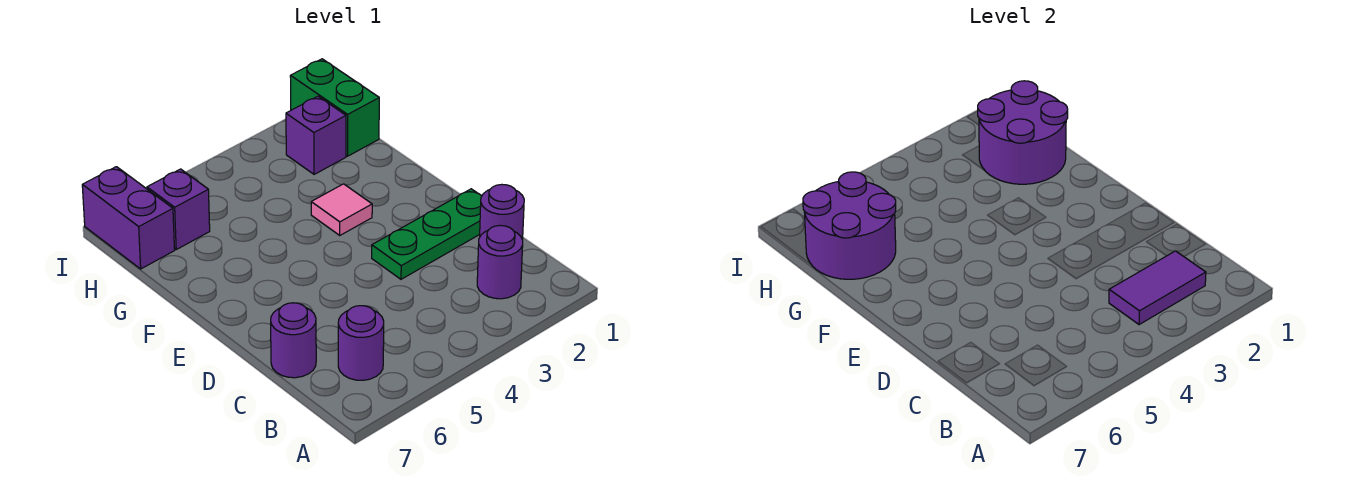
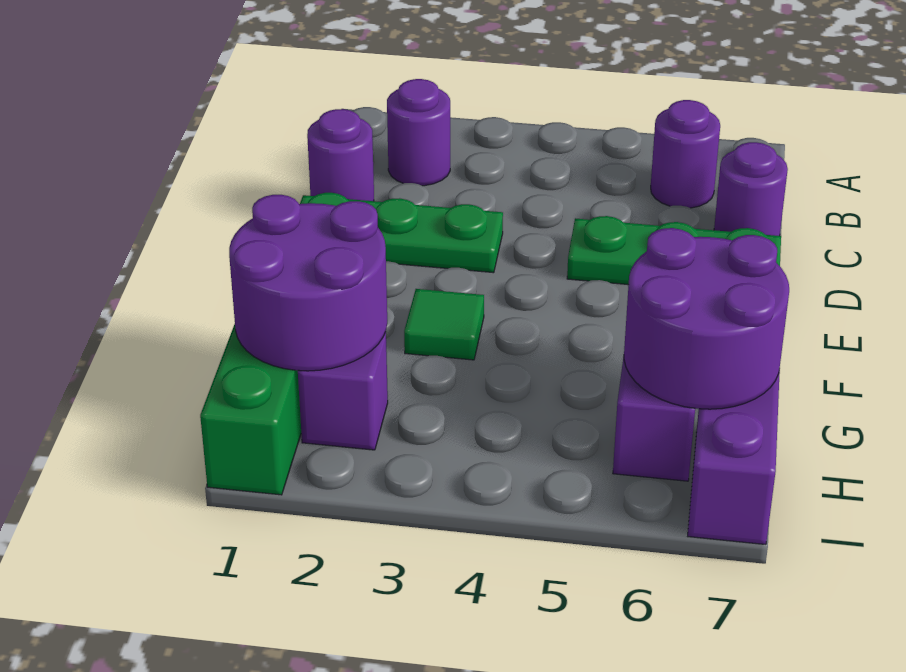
purple 1x2 tile [1109,251,1206,325] -> none
none -> green 1x3 plate [567,216,781,285]
pink 1x1 tile [311,184,372,235] -> green 1x1 tile [404,289,484,360]

